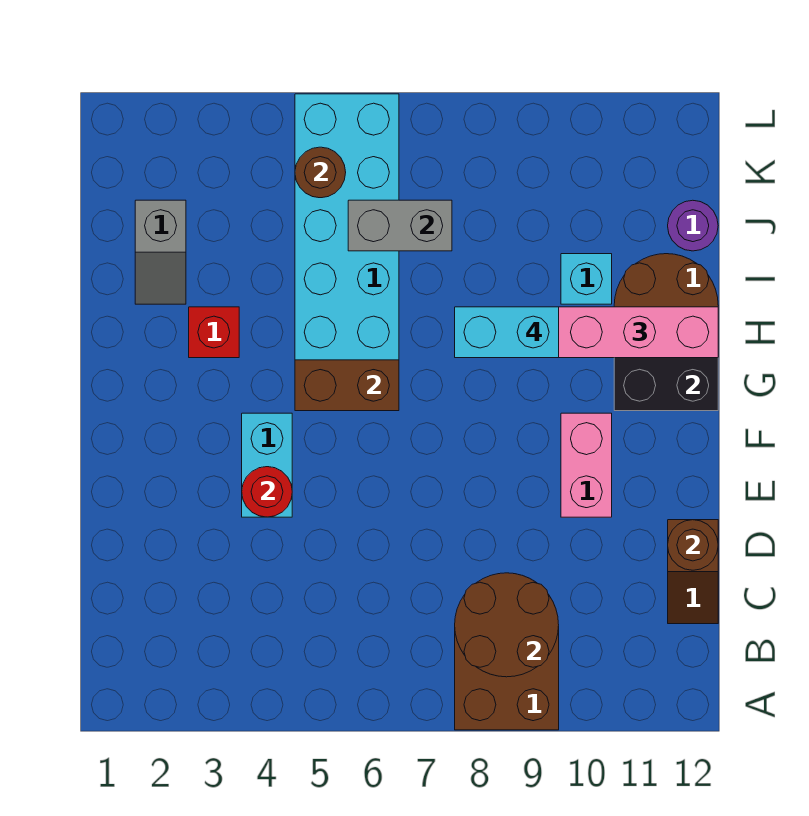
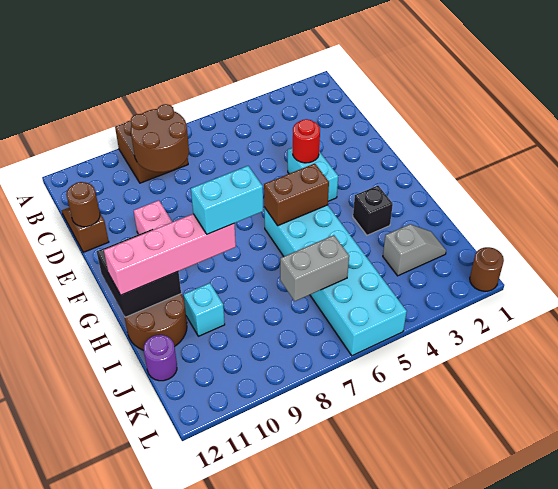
red 1x1 brick [189,307,239,358] -> black 1x1 brick [353,186,393,235]
grey 1x2 slope [135,200,186,304] -> grey 1x2 slope turned to [383,224,446,276]
brown 1x1 round brick [295,147,346,198] -> brown 1x1 round brick moved to [470,247,504,291]

